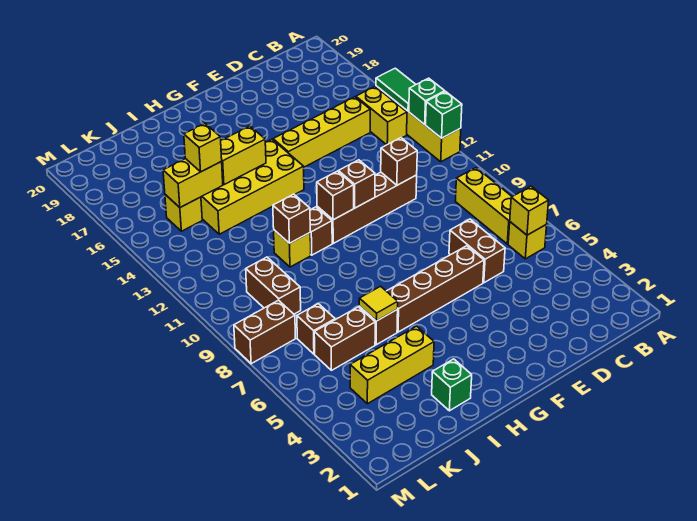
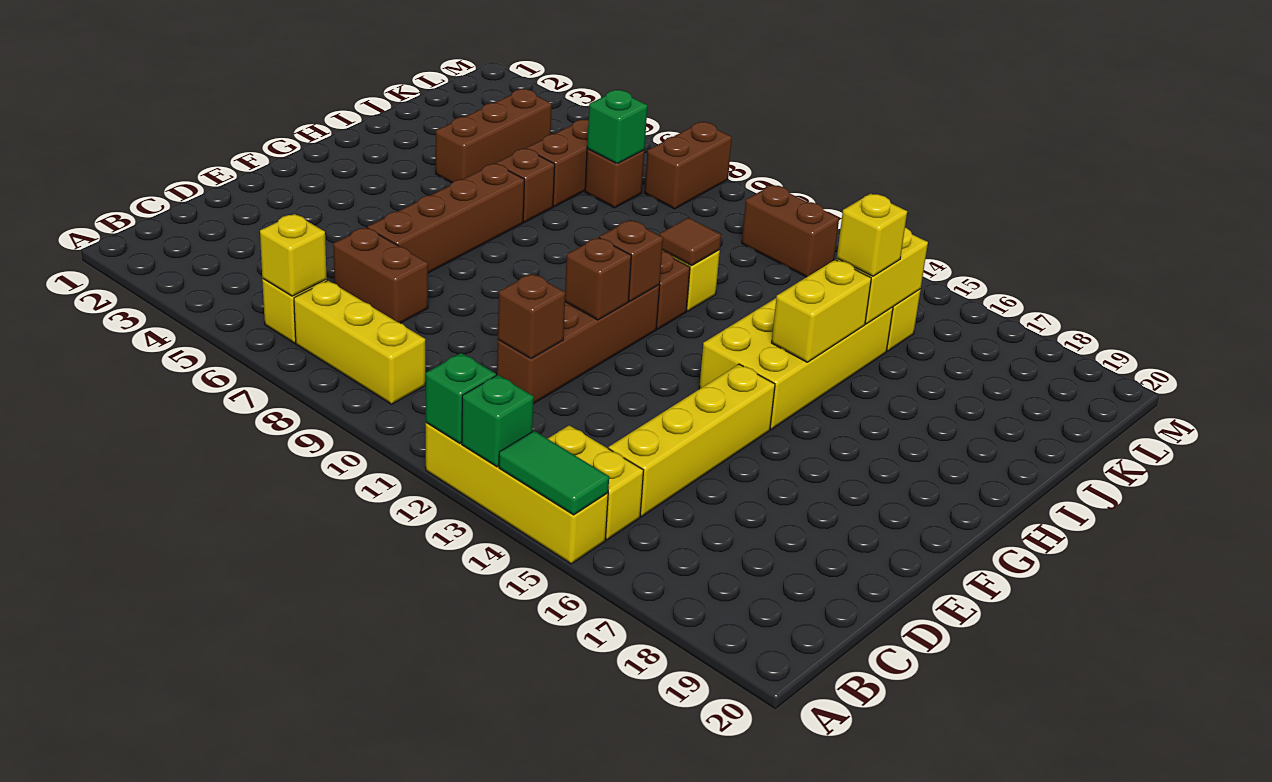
green 1x1 brick [432,359,472,411] -> green 1x1 brick moved to [587,90,647,164]
yellow 1x3 brick [350,326,434,404] -> brown 1x3 brick [436,89,552,183]
yellow 1x1 tile [359,286,398,321] -> none
brown 1x1 brick [273,194,310,243] -> brown 1x1 tile [660,218,721,266]
brown 1x2 brick [246,257,301,314] -> brown 1x2 brick moved to [742,185,839,277]

